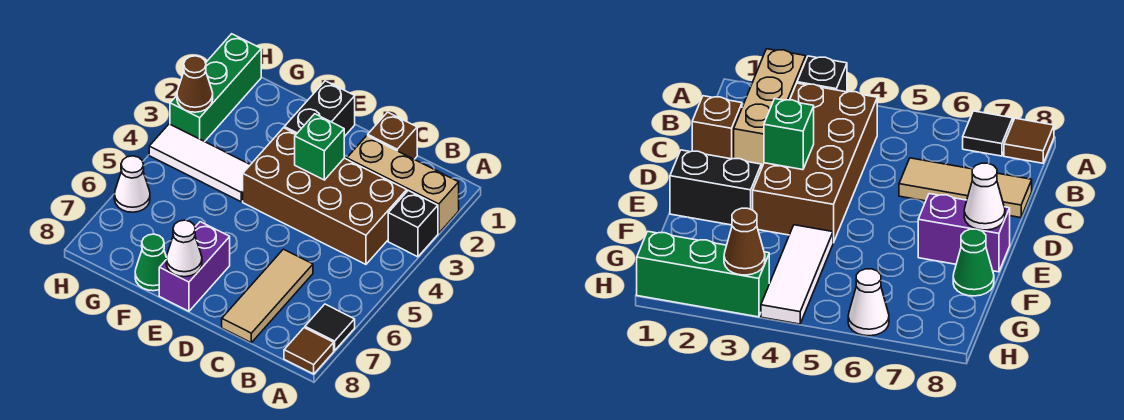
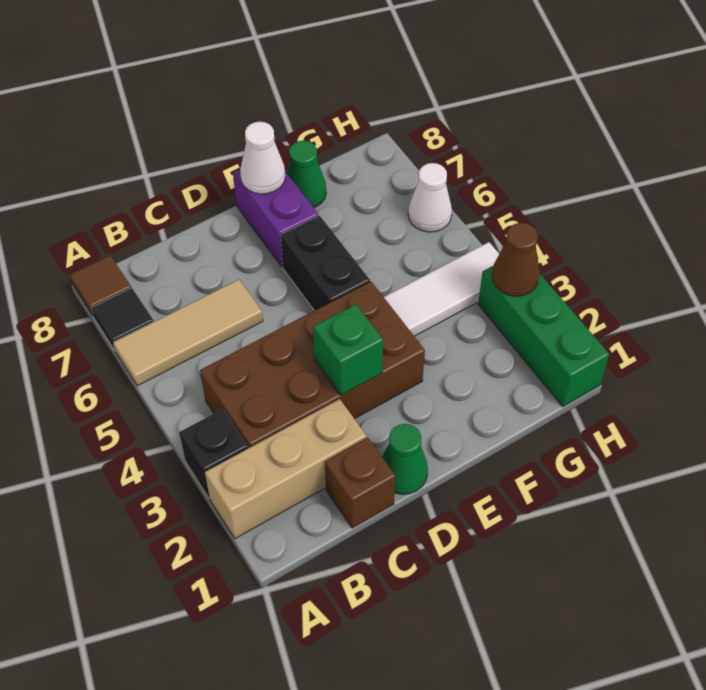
tan 1x3 tile [222,249,313,343] -> tan 1x3 tile turned to [113,279,263,386]
none -> green 1x1 cone [382,424,428,494]
black 1x2 brick [284,81,355,137] -> black 1x2 brick moved to [280,216,370,311]

